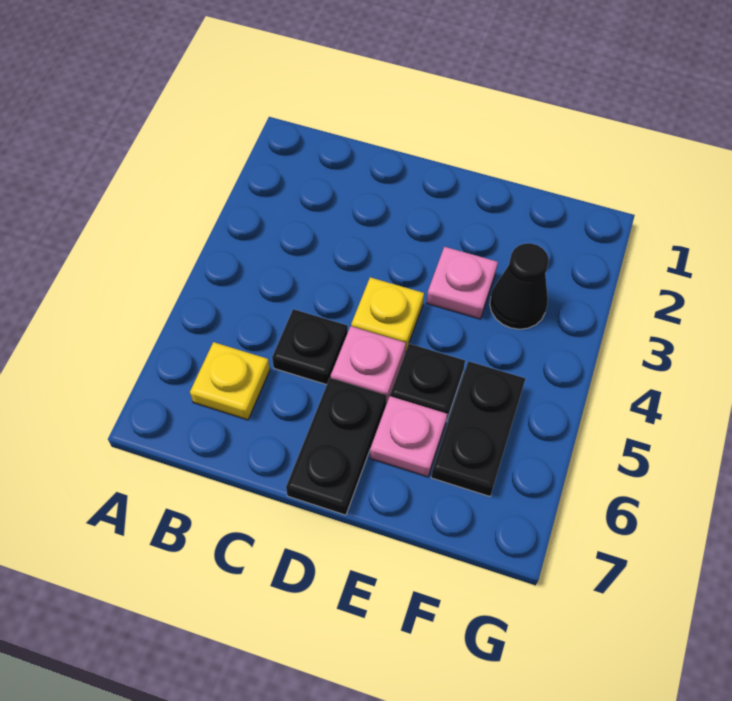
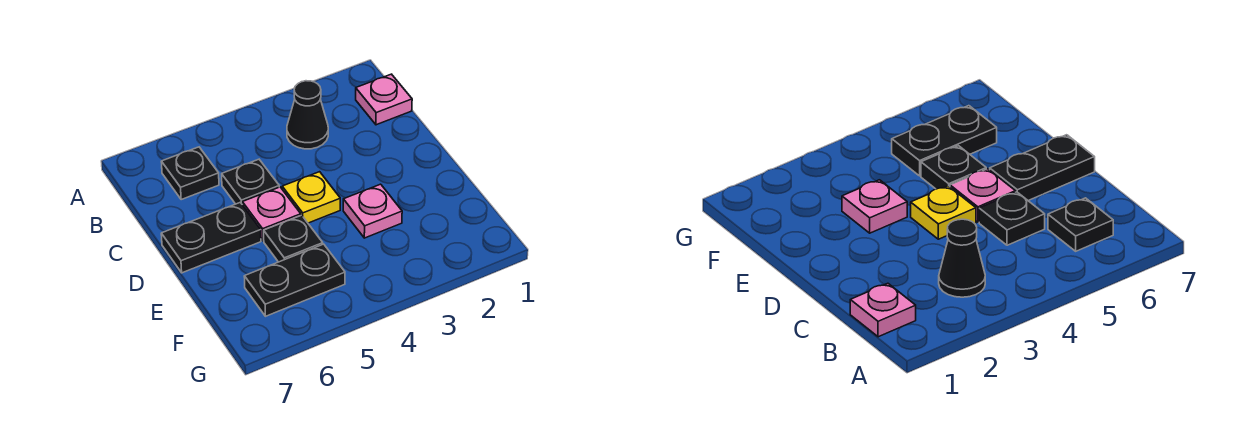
yellow 1x1 plate [190,342,270,420] -> black 1x1 plate [161,147,219,200]
pink 1x1 plate [370,396,447,477] -> pink 1x1 plate moved to [356,74,412,125]
black 1x1 cone [490,243,549,329] -> black 1x1 cone moved to [287,81,328,149]

